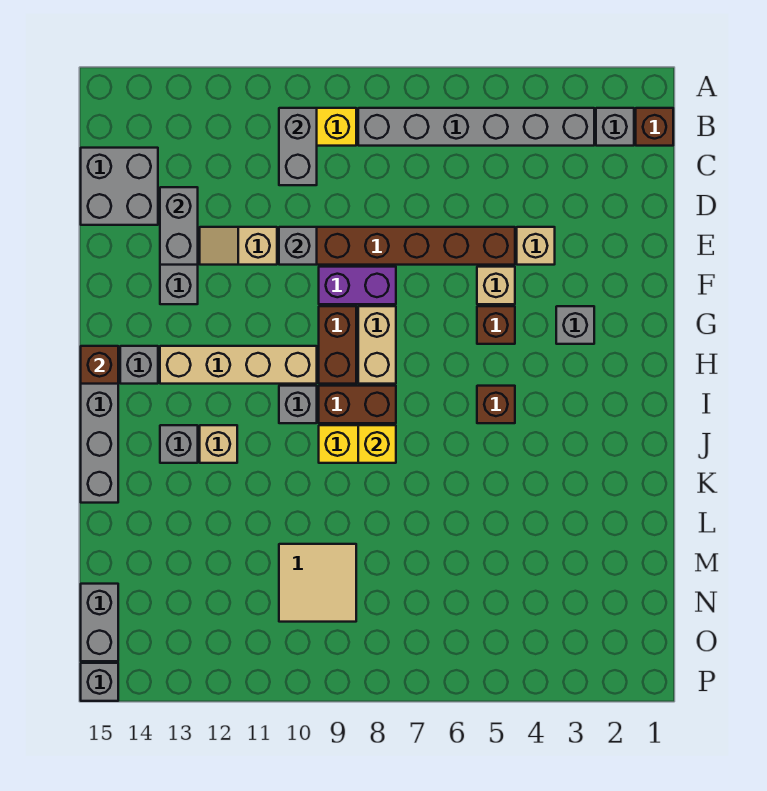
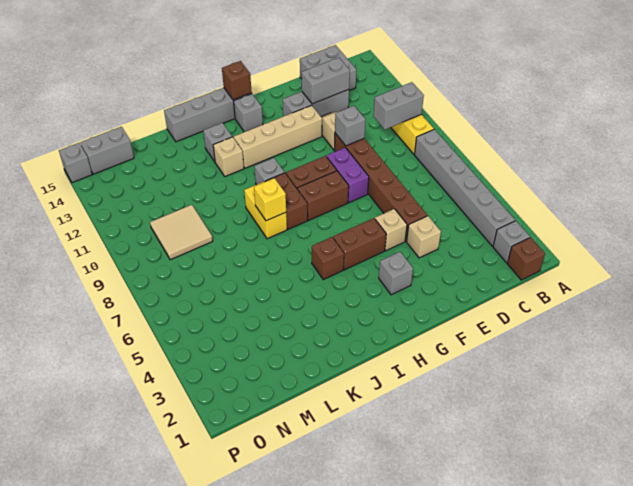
brown 1x1 brick [477,306,515,344] -> brown 1x2 brick [333,218,386,270]
tan 1x2 brick [358,306,396,384] -> brown 1x2 brick [297,171,349,220]
tan 1x4 brick [160,346,317,384] -> tan 1x4 brick turned to [234,105,322,168]

